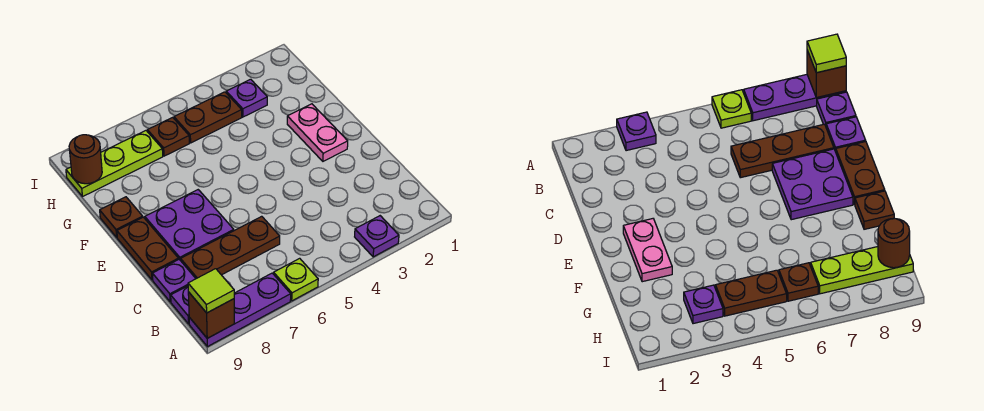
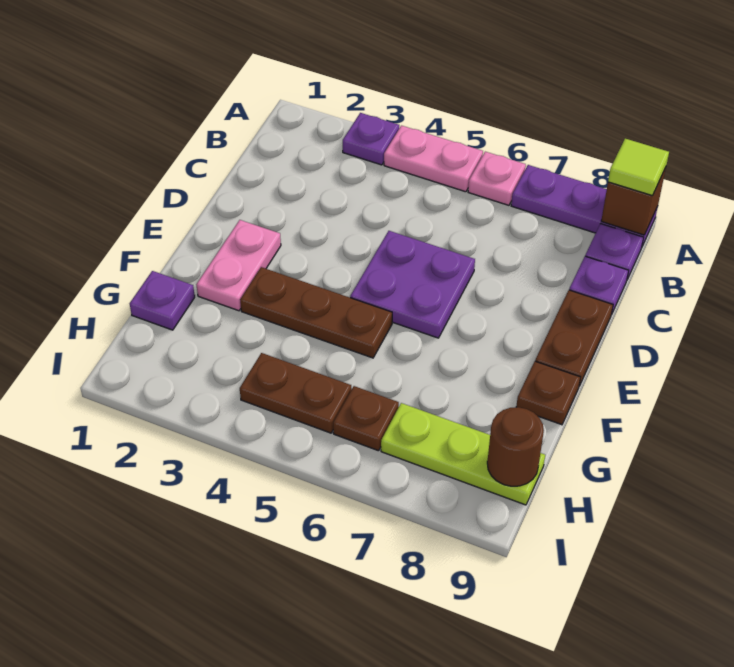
none -> pink 1x2 plate [384,126,483,192]
lime 1x1 plate [274,258,318,301] -> pink 1x1 plate [468,152,526,205]
brown 1x3 plate [181,216,280,279] -> brown 1x3 plate moved to [240,267,392,358]
purple 2x2 plate [145,190,234,261] -> purple 2x2 plate moved to [350,231,475,338]
purple 1x1 plate [226,79,267,117] -> purple 1x1 plate moved to [130,271,195,330]

